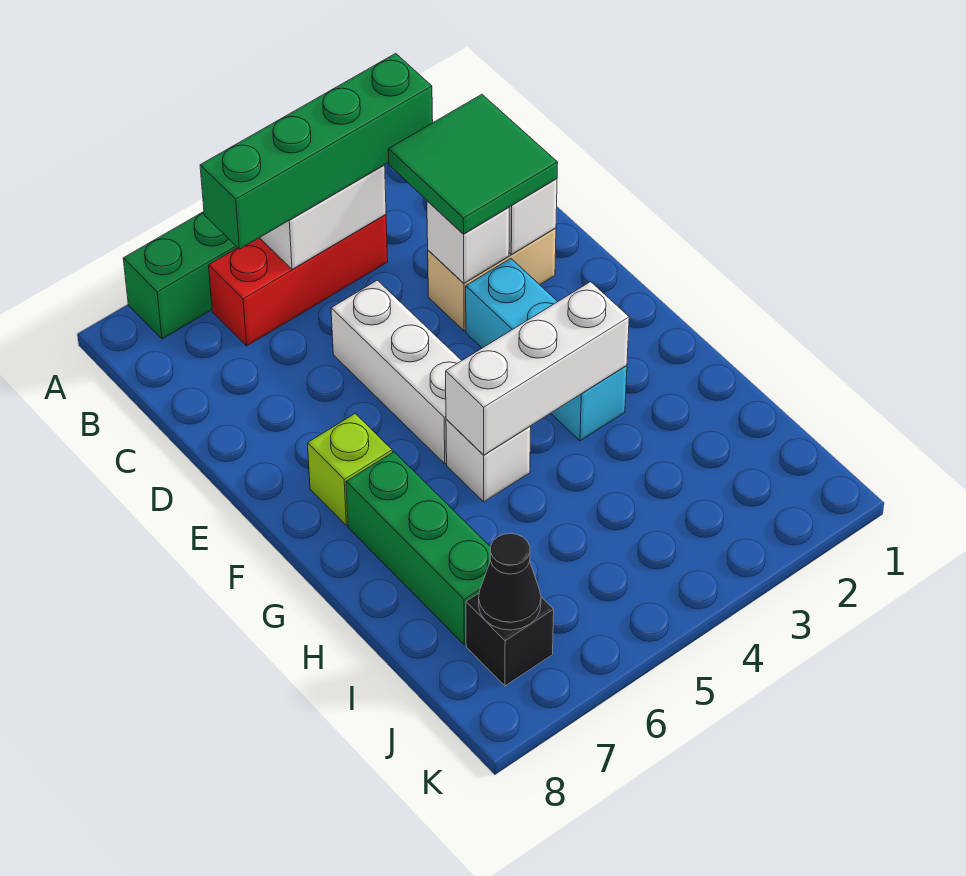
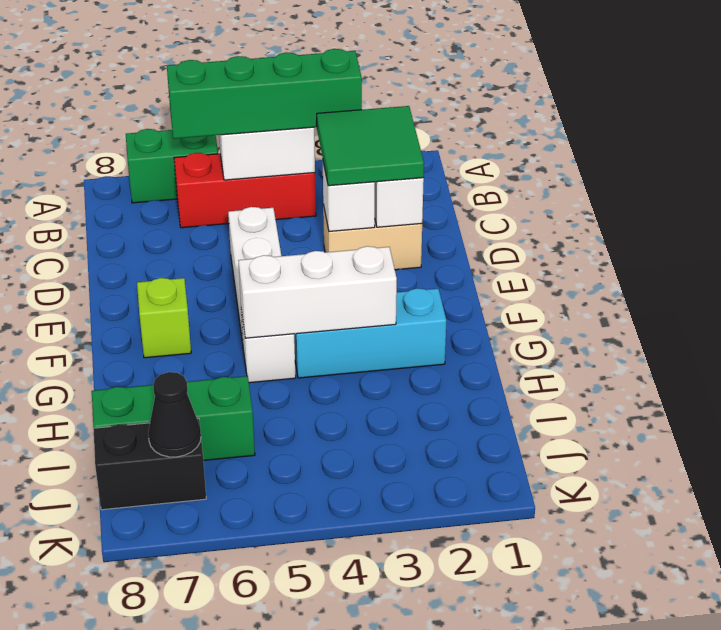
cyan 1x3 brick [466,259,627,441] -> cyan 1x3 brick turned to [294,288,447,378]
green 1x3 brick [346,452,491,645] -> green 1x3 brick turned to [92,376,255,461]
black 1x1 brick [466,593,554,686] -> black 1x2 brick [93,418,206,510]

